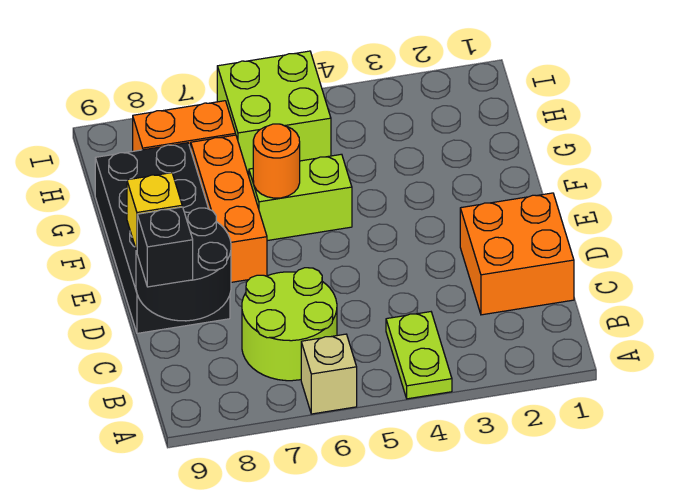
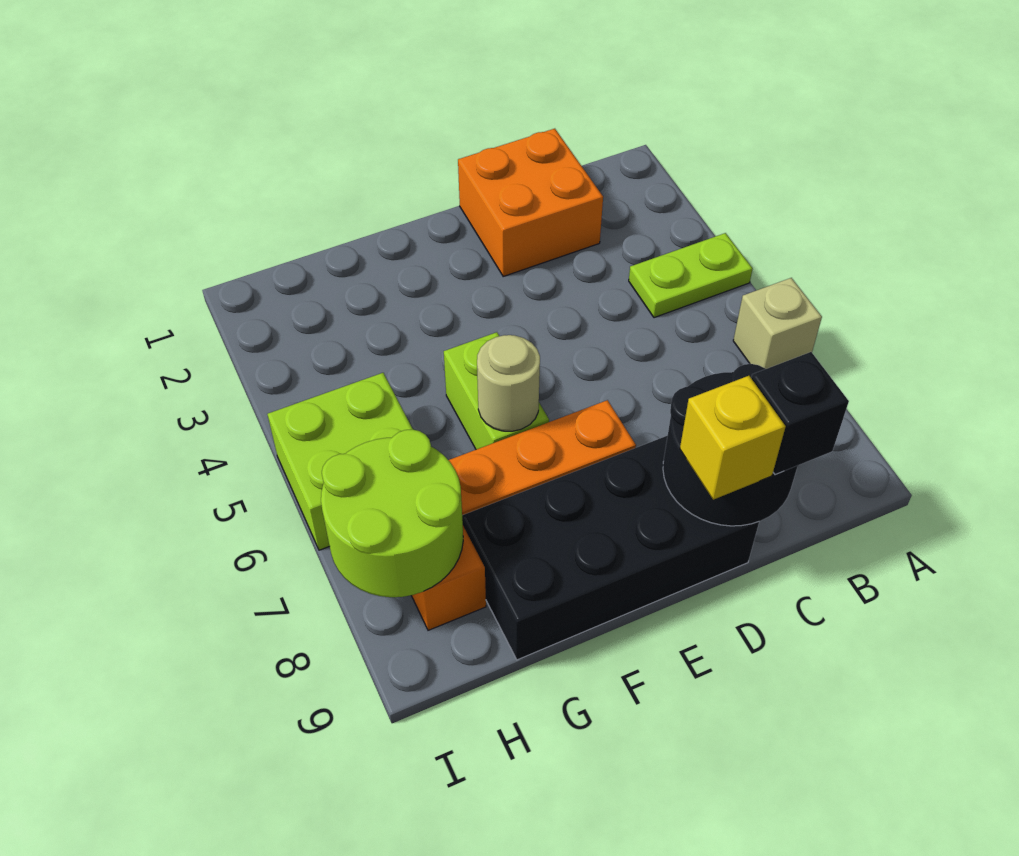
lime 2x2 round brick [242,268,337,381] -> lime 2x2 round brick moved to [321,429,463,597]
orange 1x1 round brick [253,124,300,198] -> tan 1x1 round brick [477,335,540,431]

